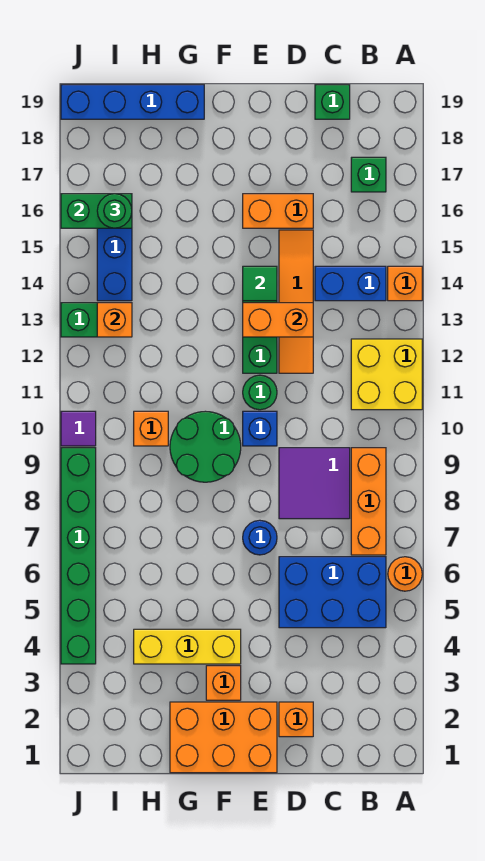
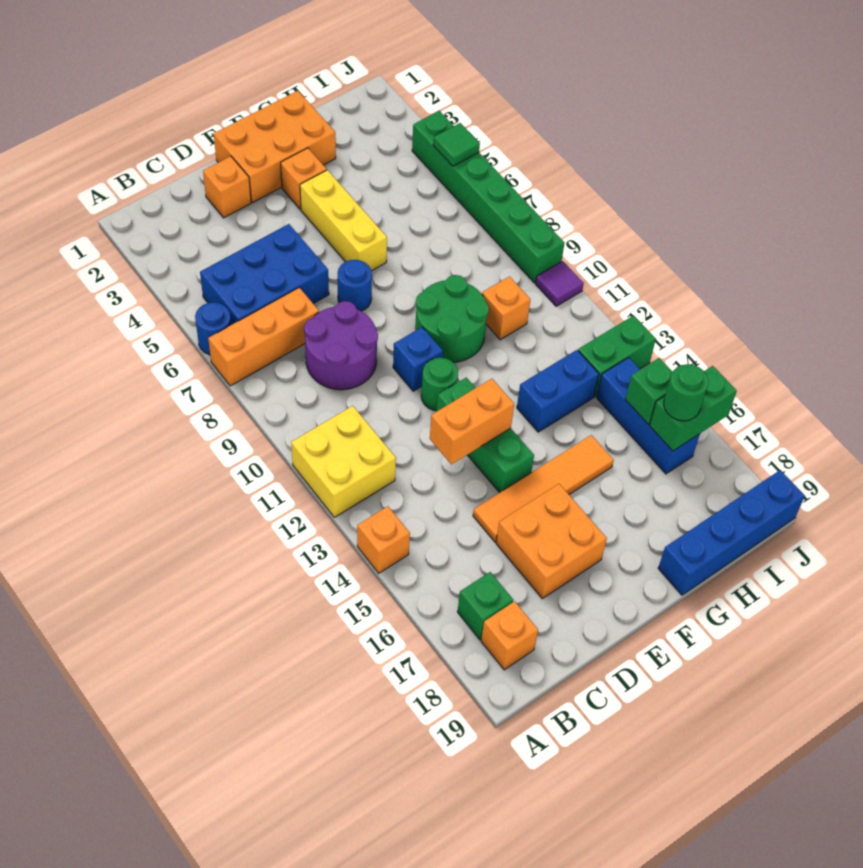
orange 1x1 round brick [388,557,422,591] -> blue 1x1 round brick [195,302,231,355]
orange 1x3 brick [351,448,386,555] -> orange 1x3 brick turned to [208,288,319,386]
blue 1x2 brick [315,266,386,301] -> blue 1x2 brick moved to [517,350,599,432]
purple 2x2 tile [279,448,350,519] -> purple 2x2 round brick [304,301,378,390]
green 1x1 brick [315,85,350,119] -> green 1x1 brick moved to [625,358,672,424]
orange 1x4 tile [279,230,313,373] -> orange 1x4 tile turned to [473,435,614,542]
orange 1x2 brick [243,194,313,228] -> orange 2x2 brick [496,484,607,599]
green 1x1 tile [243,266,277,301] -> green 1x1 tile moved to [433,123,480,166]
yellow 1x3 brick [134,629,241,664] -> yellow 1x3 brick turned to [300,170,387,271]
orange 1x1 brick [97,303,132,337] -> orange 1x1 brick moved to [481,601,538,670]

